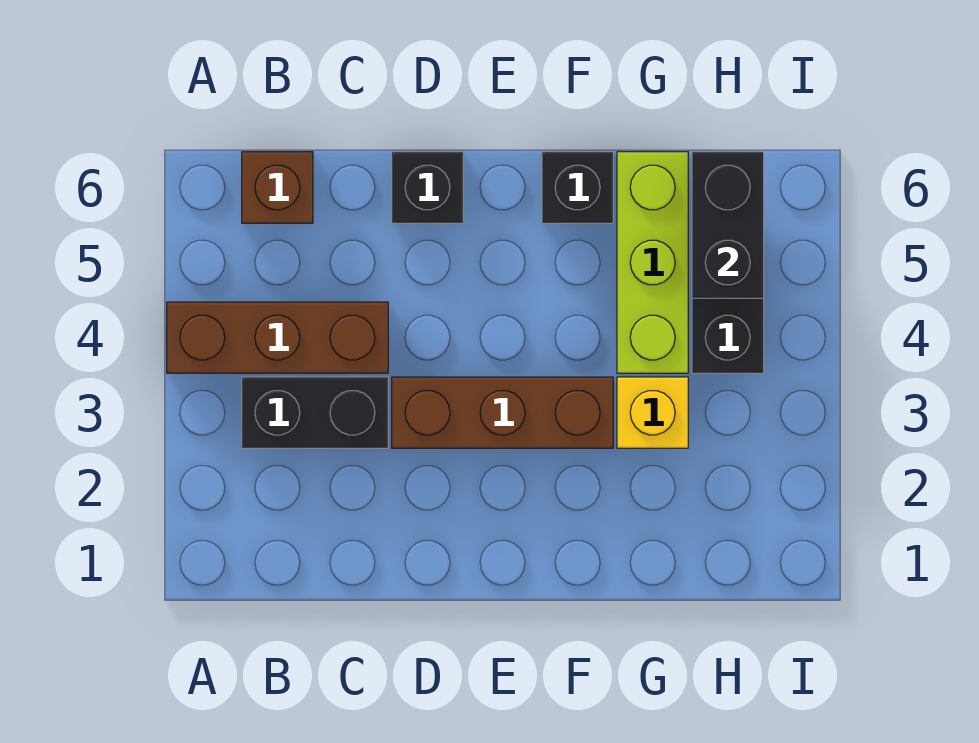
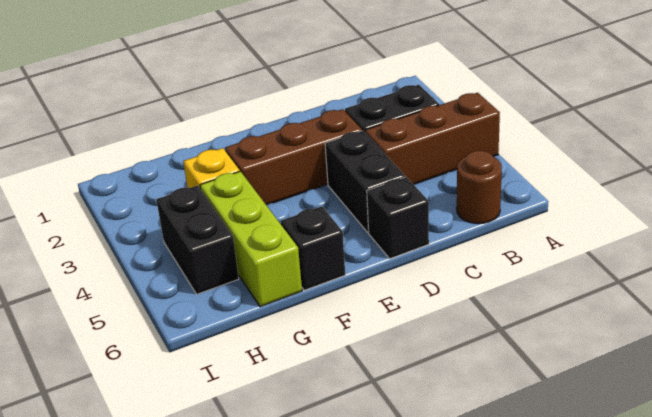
brown 1x1 brick [242,152,313,223] -> brown 1x1 round brick [457,150,502,224]
black 1x2 brick [692,152,764,298] -> black 1x2 brick moved to [325,131,405,233]

